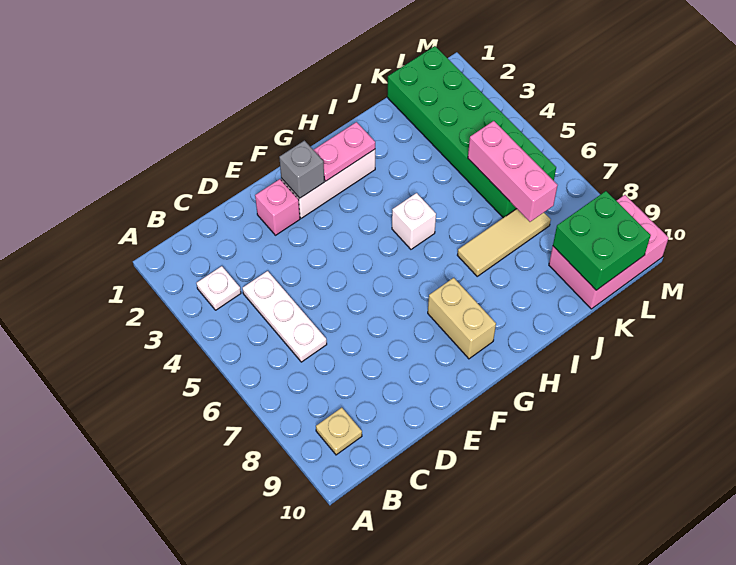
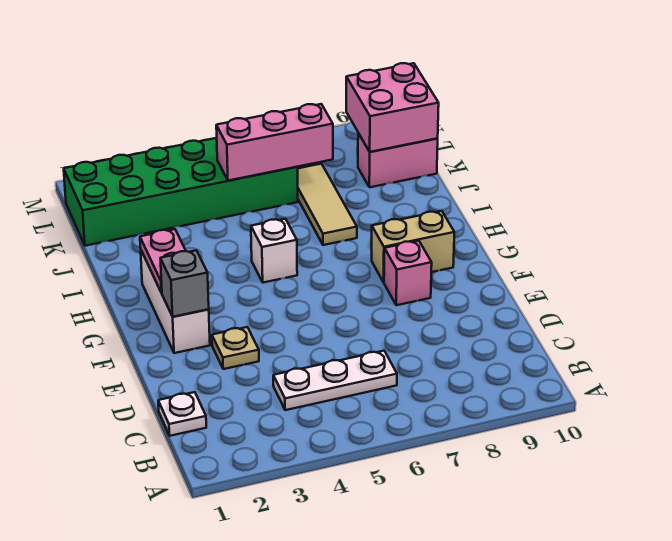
white 1x1 plate [196,266,241,310] -> white 1x1 plate moved to [158,392,206,436]
tan 1x1 plate [316,408,362,455] -> tan 1x1 plate moved to [212,327,259,369]
pink 1x1 brick [255,179,300,235] -> pink 1x1 brick moved to [384,241,432,305]
pink 2x3 brick [549,195,669,309] -> pink 1x2 brick [358,133,438,187]
green 2x2 brick [553,191,651,290] -> pink 2x2 brick [346,63,439,152]

